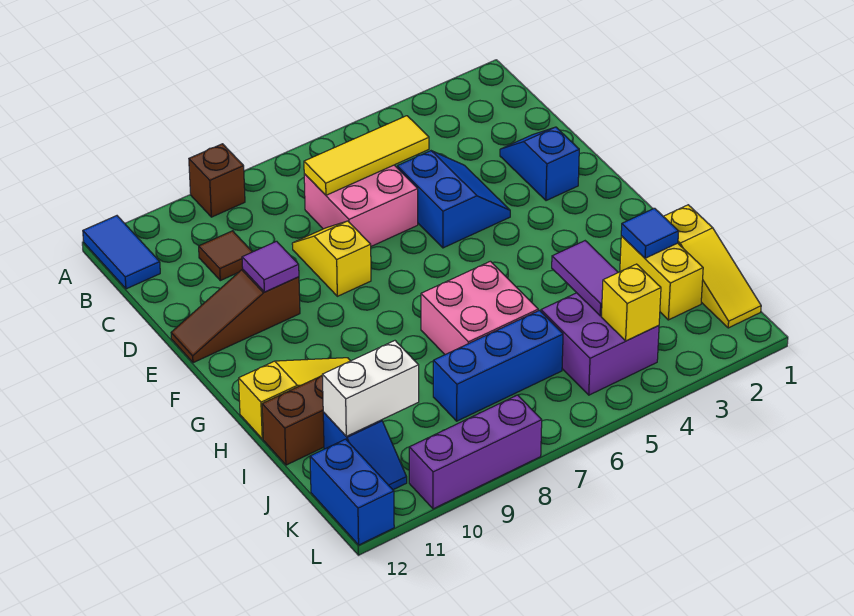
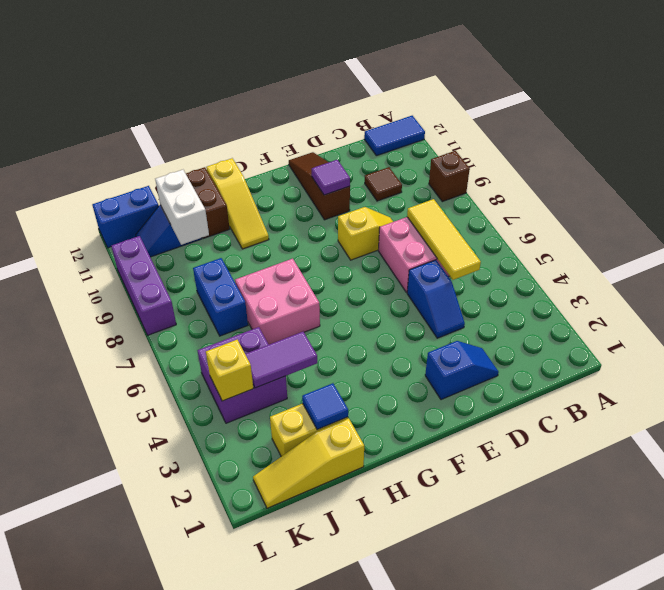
blue 2x2 slope [397,151,510,248] -> blue 1x2 slope [407,260,465,338]
blue 1x3 brick [433,310,563,421] -> blue 1x2 brick [193,258,248,336]

